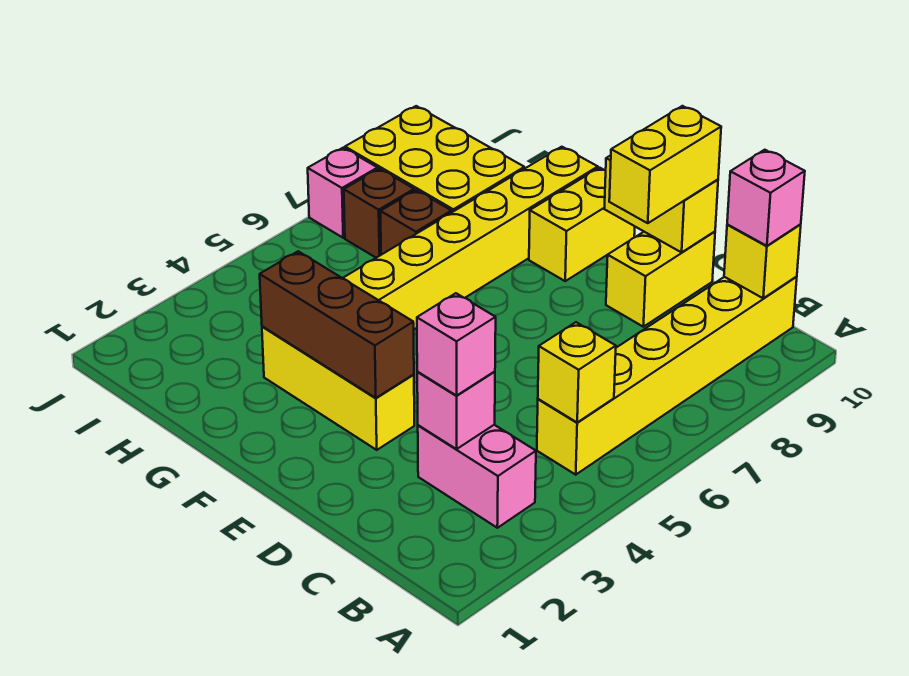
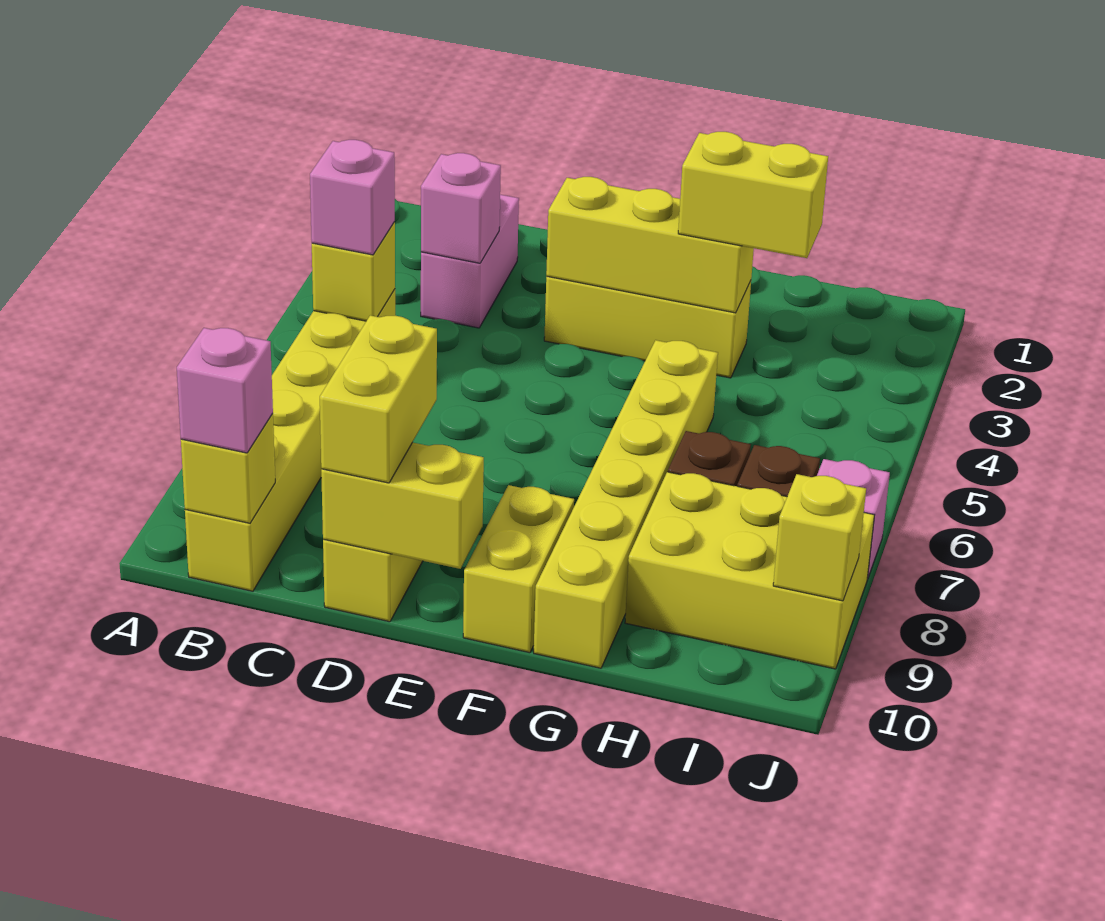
pink 1x2 brick [418,425,536,528] -> pink 1x2 brick turned to [421,195,519,328]
pink 1x1 brick [417,293,496,396] -> pink 1x1 brick moved to [310,140,395,255]
brown 1x3 brick [260,251,414,398] -> yellow 1x3 brick [546,177,754,313]
none -> yellow 1x2 brick [678,132,828,258]
none -> yellow 1x1 brick [773,474,866,601]

